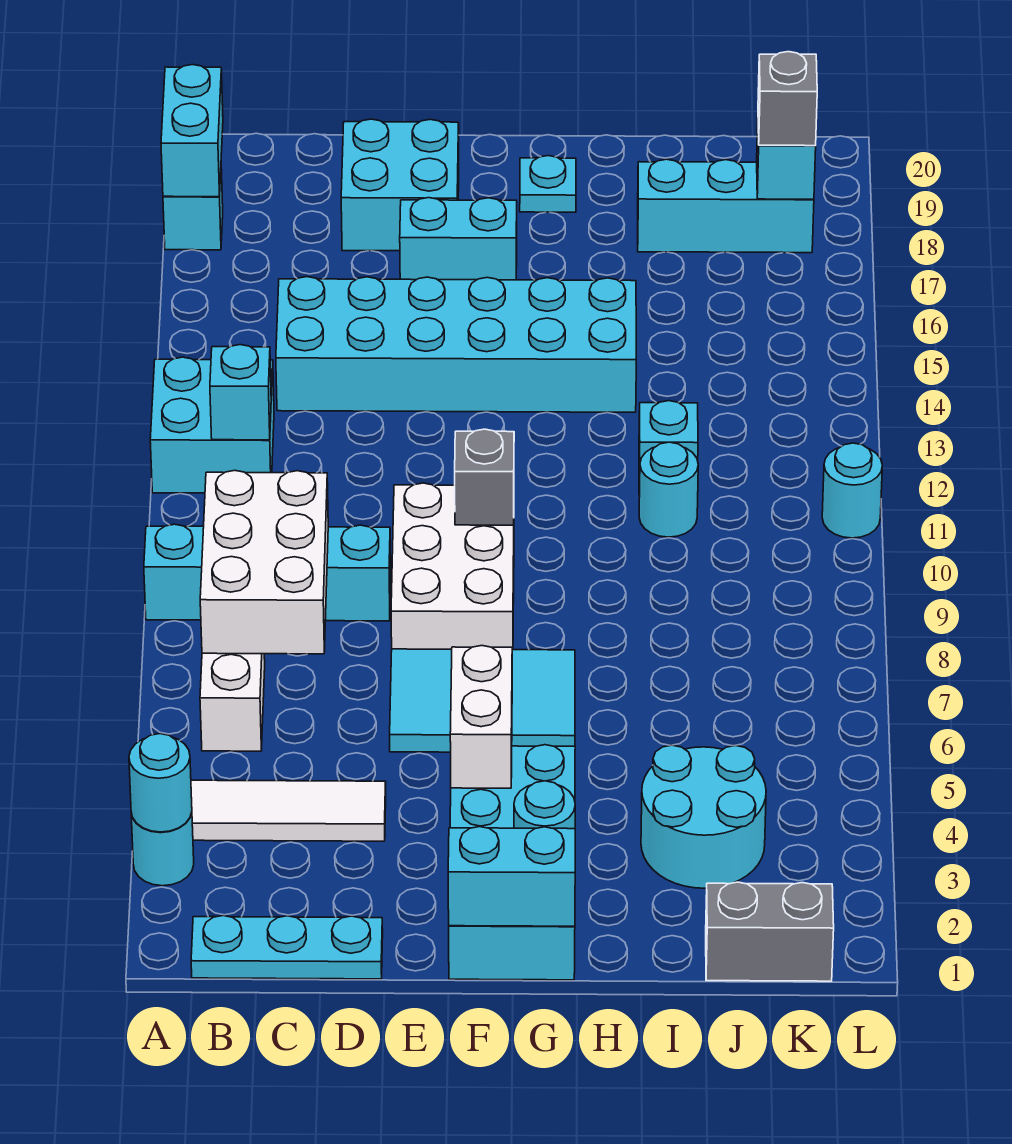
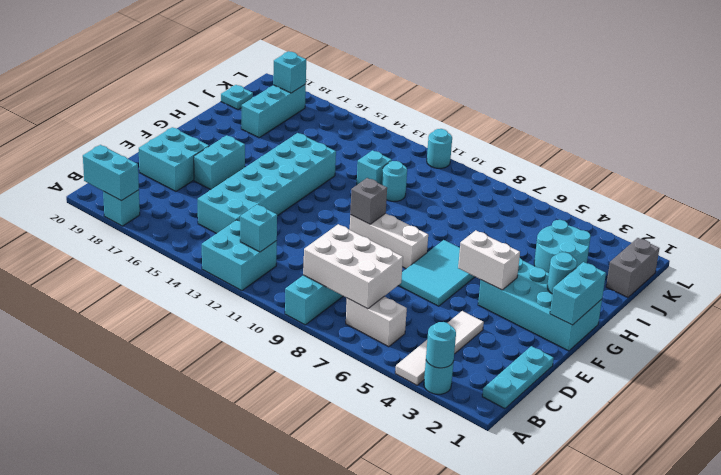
white 2x3 brick [391,483,514,650] -> white 1x3 brick [350,213,428,269]
cyan 1x1 plate [520,156,576,212] -> cyan 1x1 plate moved to [221,85,253,110]
grey 1x1 brick [758,52,817,146] -> none

